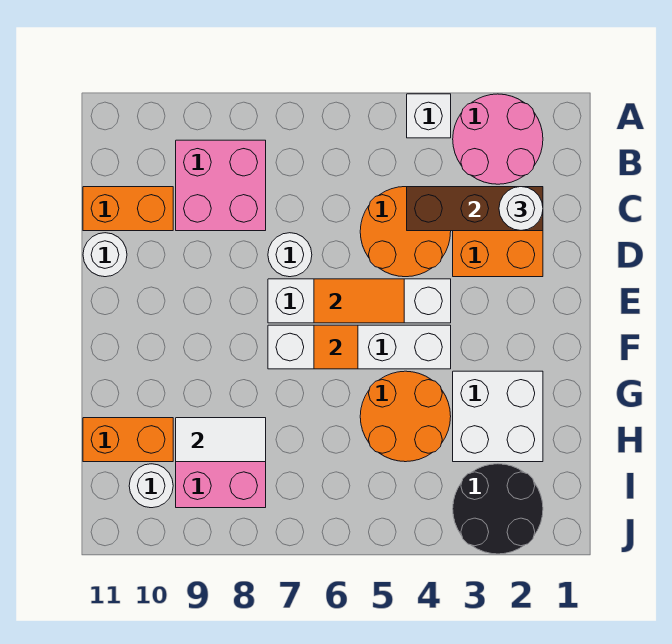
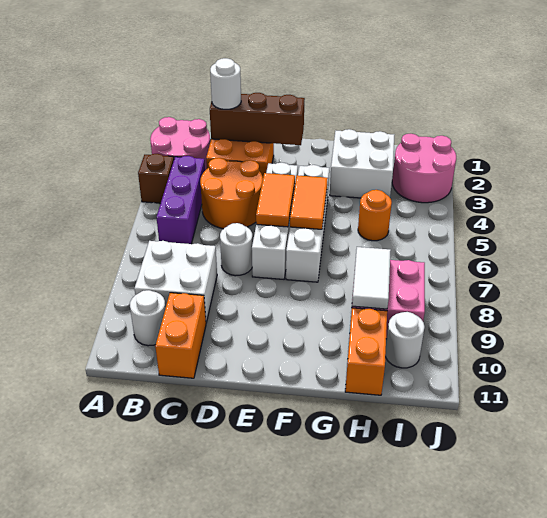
white 1x1 brick [407,94,451,138] -> brown 1x1 brick [138,154,174,203]
none -> purple 1x3 brick [156,156,205,244]
pink 2x2 brick [176,140,266,231] -> white 2x2 brick [134,241,217,323]
brown 1x3 brick [407,187,543,231] -> brown 1x3 brick turned to [210,93,305,145]
white 1x1 round brick [83,233,127,277] -> white 1x1 round brick moved to [130,290,166,346]
orange 1x1 tile [314,325,358,369] -> orange 1x2 tile [290,175,328,229]
orange 2x2 round brick [360,371,451,462] -> orange 1x1 round brick [358,190,392,241]
black 2x2 round brick [453,464,543,554] -> pink 2x2 round brick [392,134,456,203]

